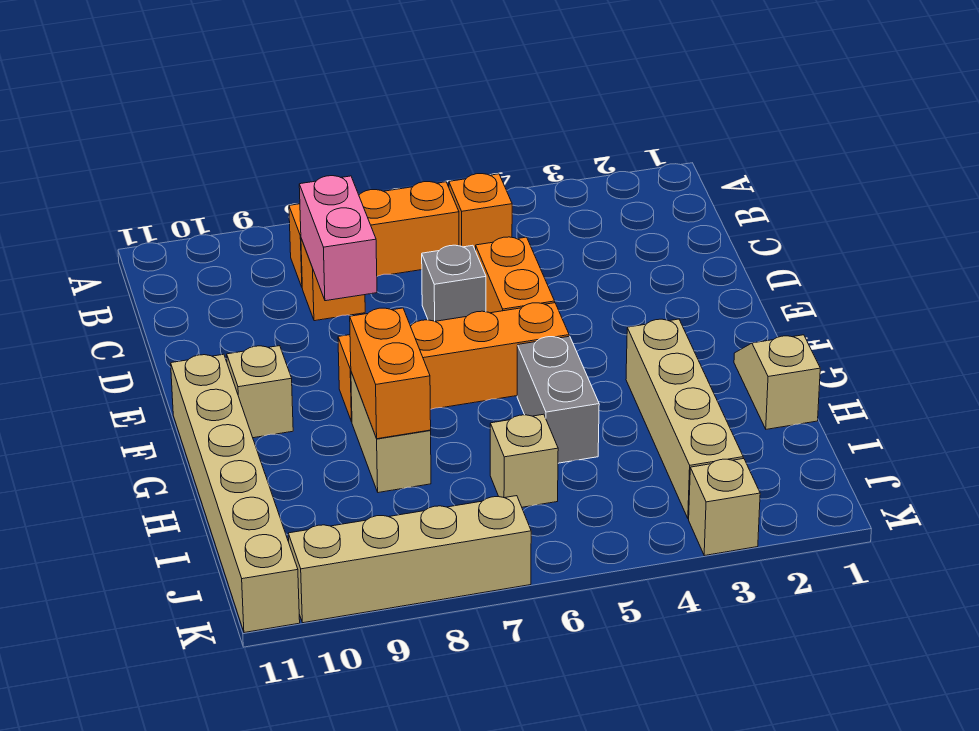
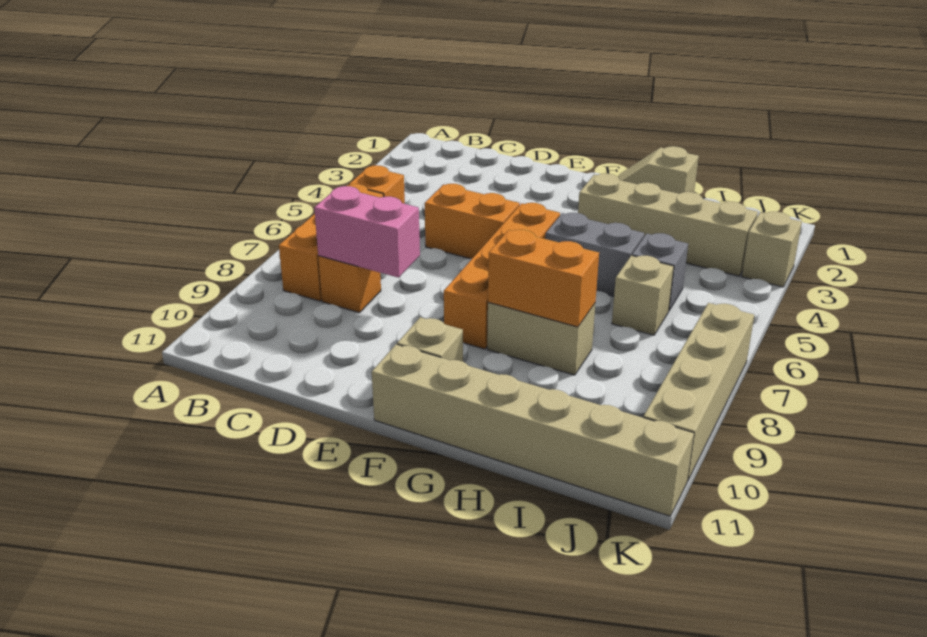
grey 1x1 brick [422,245,486,321] -> grey 1x1 brick moved to [632,233,688,310]

